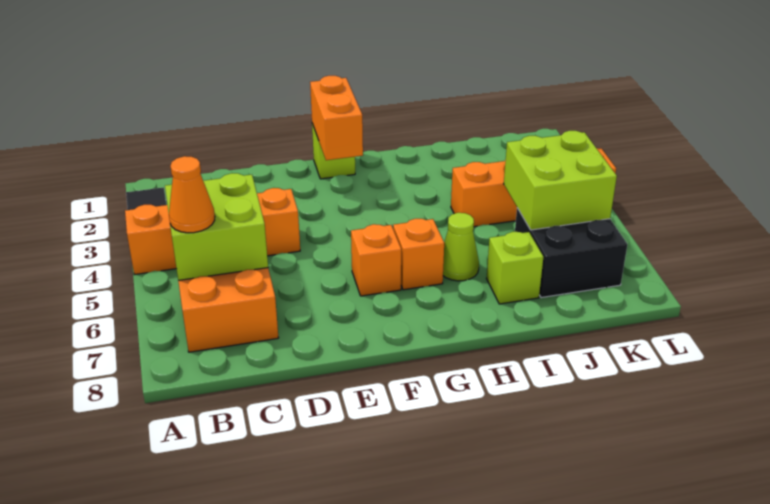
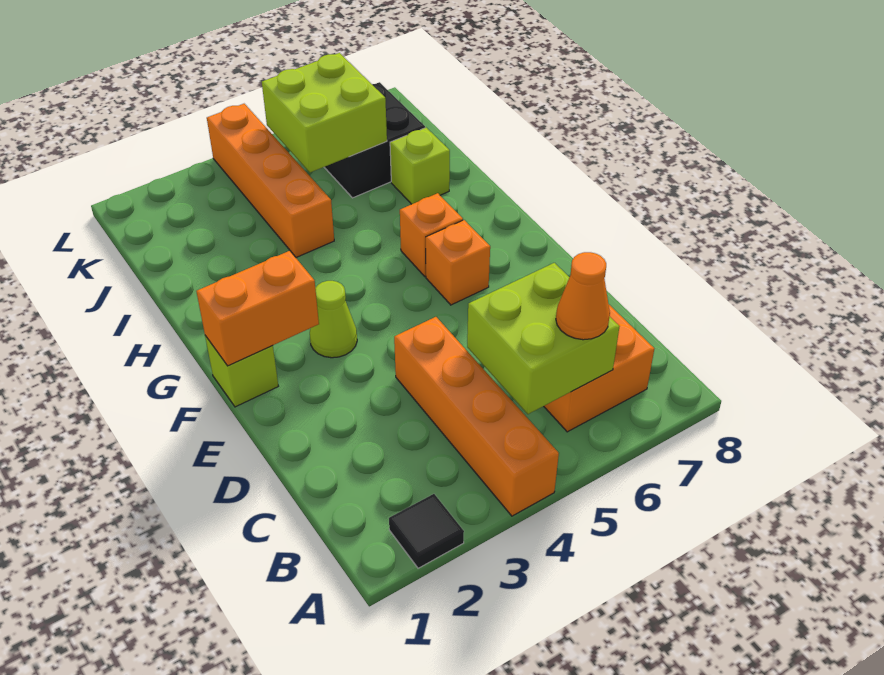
lime 1x1 cone [443,213,479,281] -> lime 1x1 cone moved to [310,281,357,358]

